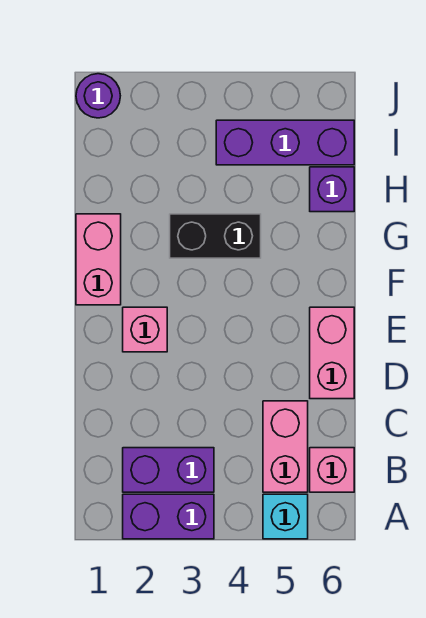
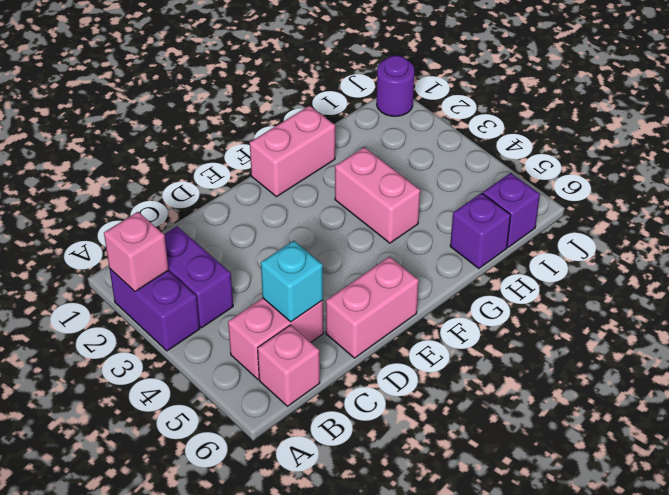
cyan 1x1 brick [263,494,308,539] -> cyan 1x1 brick moved to [261,241,323,322]
pink 1x1 brick [123,307,167,352] -> pink 1x1 brick moved to [104,212,168,291]
black 1x2 brick [170,214,261,258] -> pink 1x2 brick [335,147,420,243]
purple 1x3 brick [216,120,354,165] -> purple 1x1 brick [483,173,540,247]

